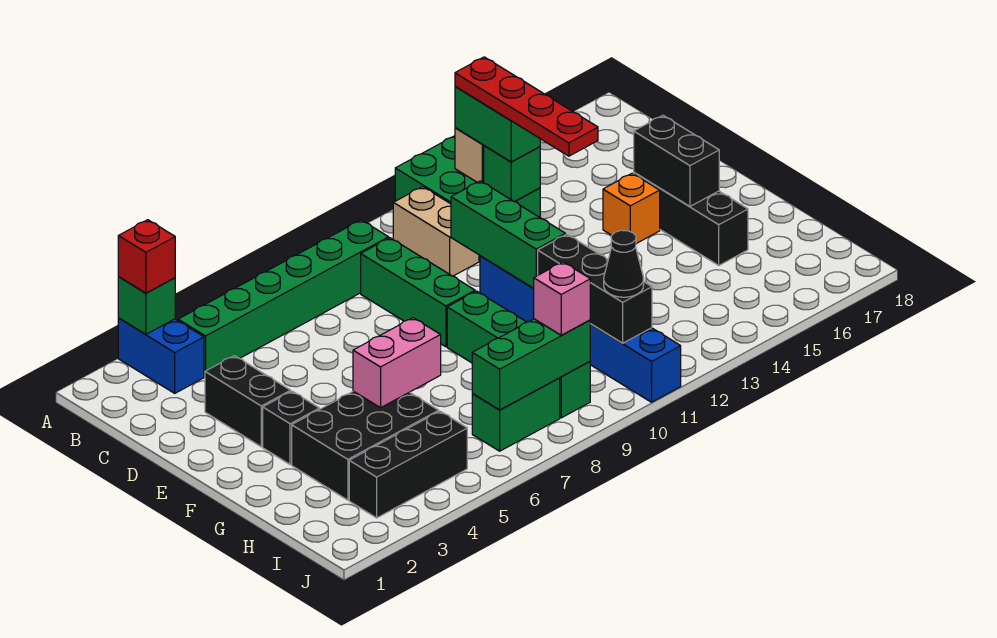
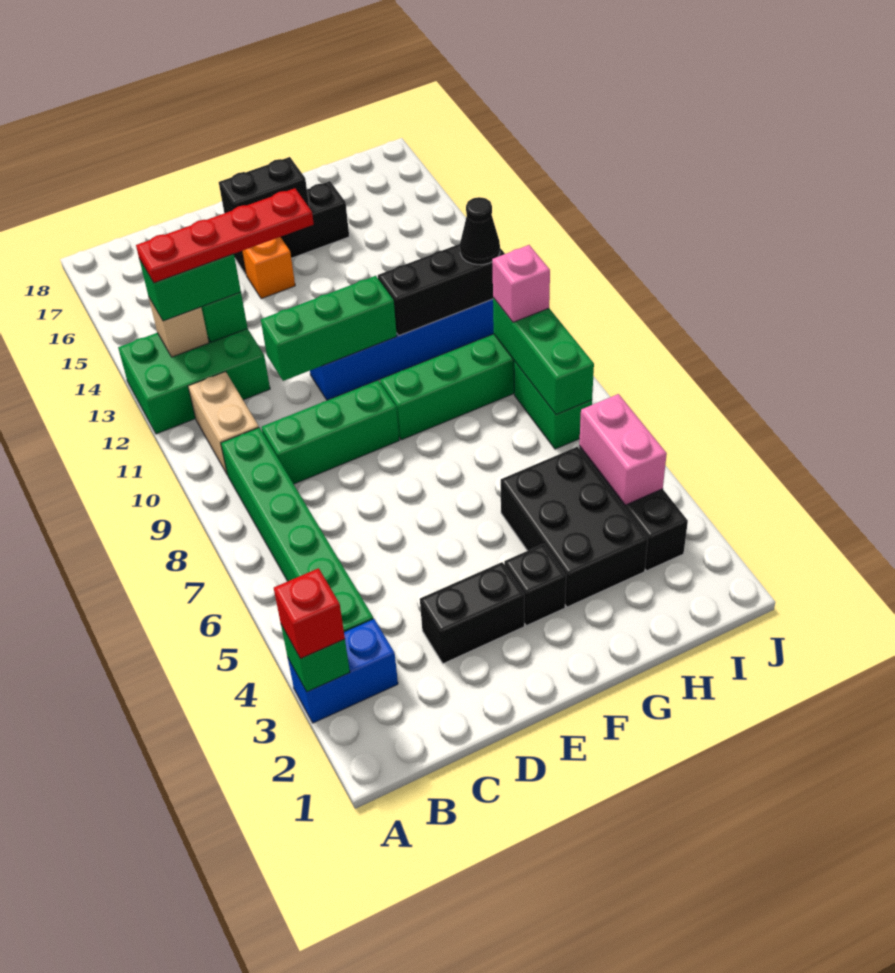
tan 1x2 brick [393,187,479,276] -> tan 1x2 brick turned to [188,372,259,475]
pink 1x2 brick [353,318,441,408] -> pink 1x2 brick moved to [579,394,667,505]

